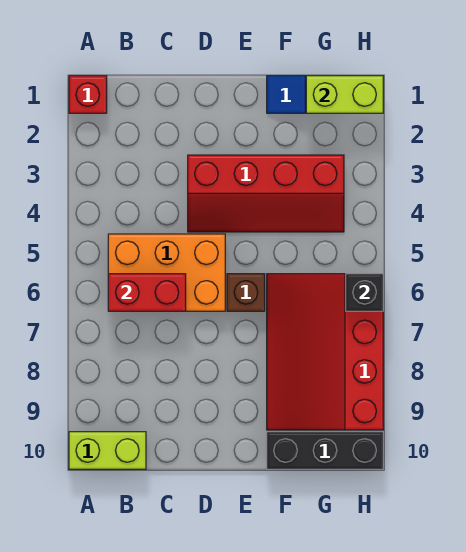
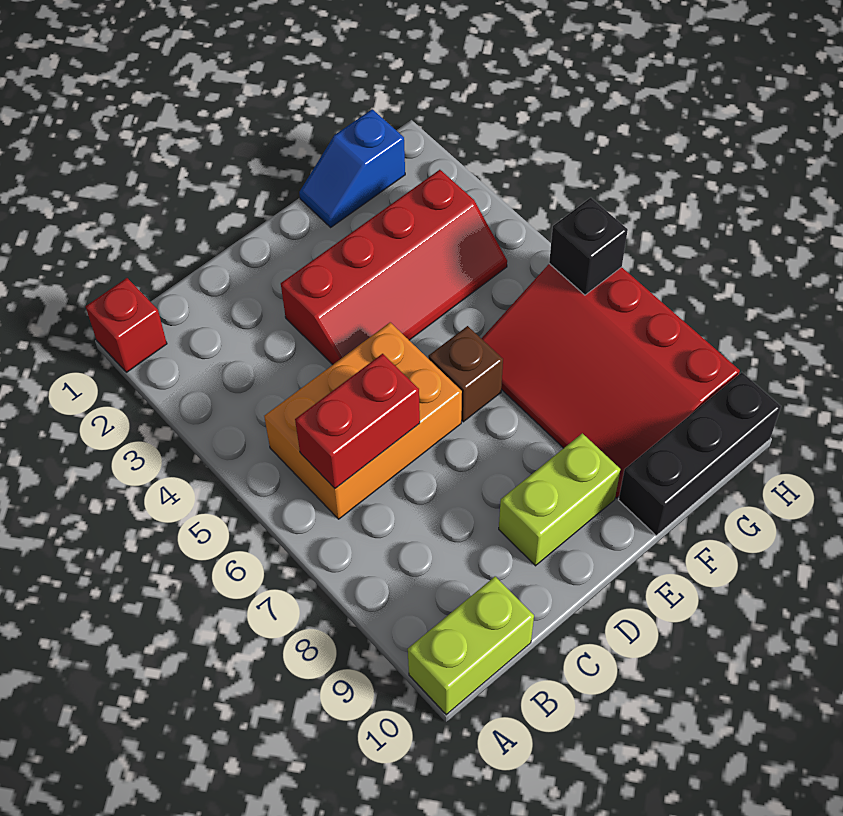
lime 1x2 brick [306,76,383,113] -> lime 1x2 brick moved to [499,433,620,566]

